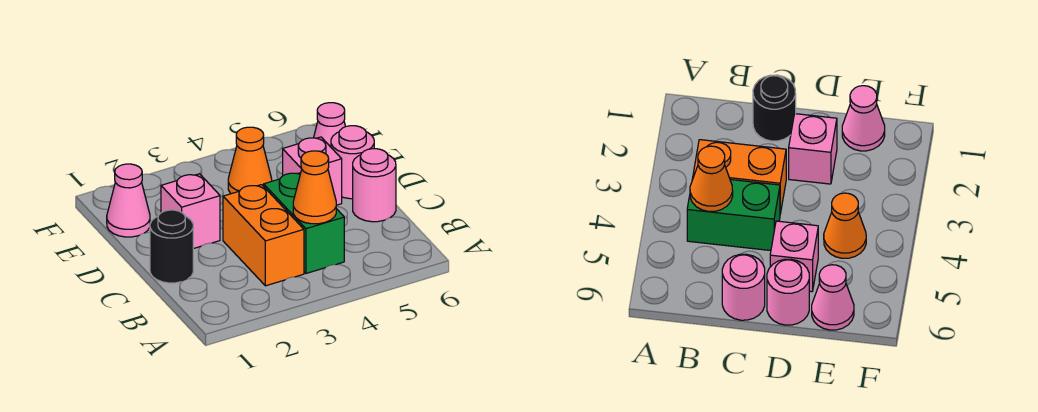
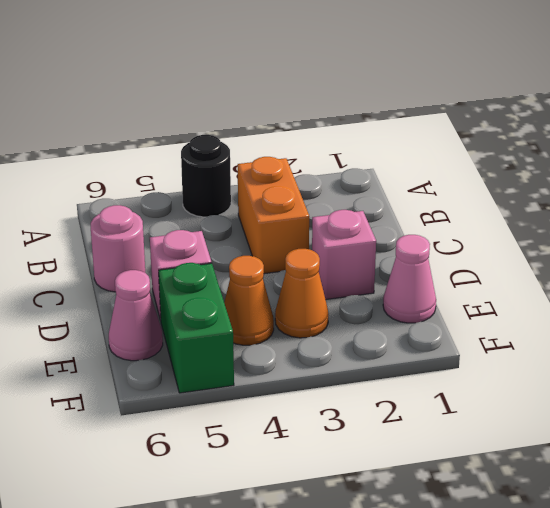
green 1x2 brick [264,173,344,273] -> green 1x2 brick moved to [159,263,234,393]
orange 1x1 cone [293,151,336,224] -> orange 1x1 cone moved to [275,249,328,338]
black 1x1 round brick [150,210,193,283] -> black 1x1 round brick moved to [181,135,231,217]
pink 1x1 round brick [331,126,374,199] -> none

